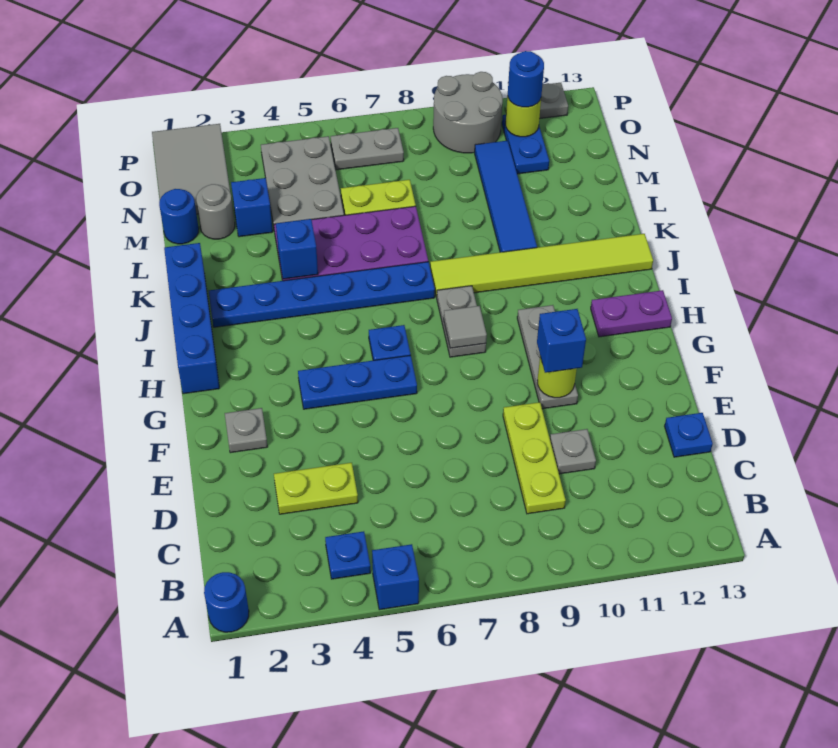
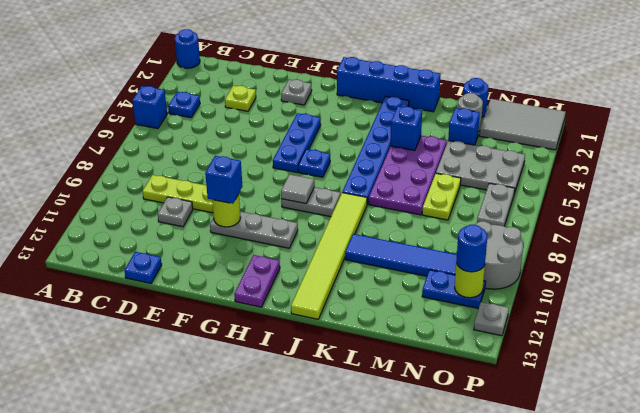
lime 1x2 plate [274,463,358,514] -> lime 1x1 plate [225,86,256,111]

